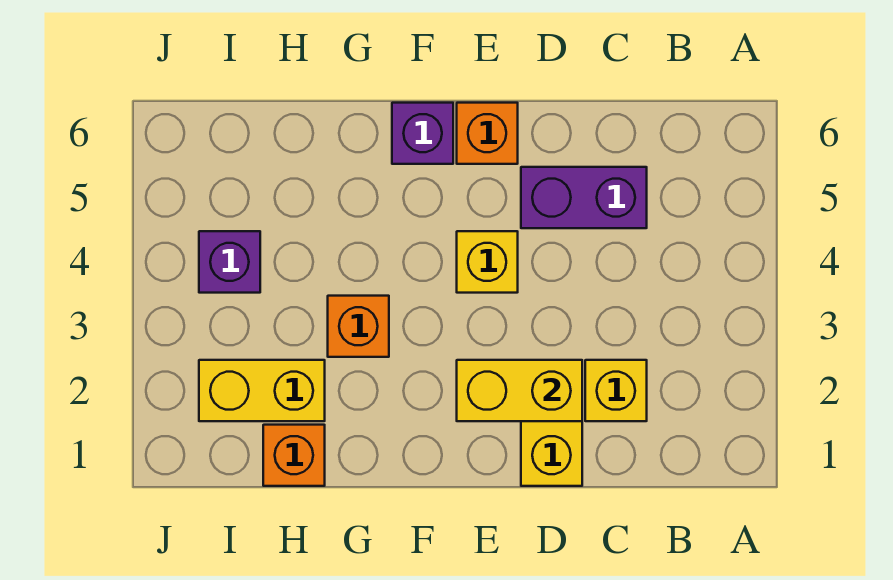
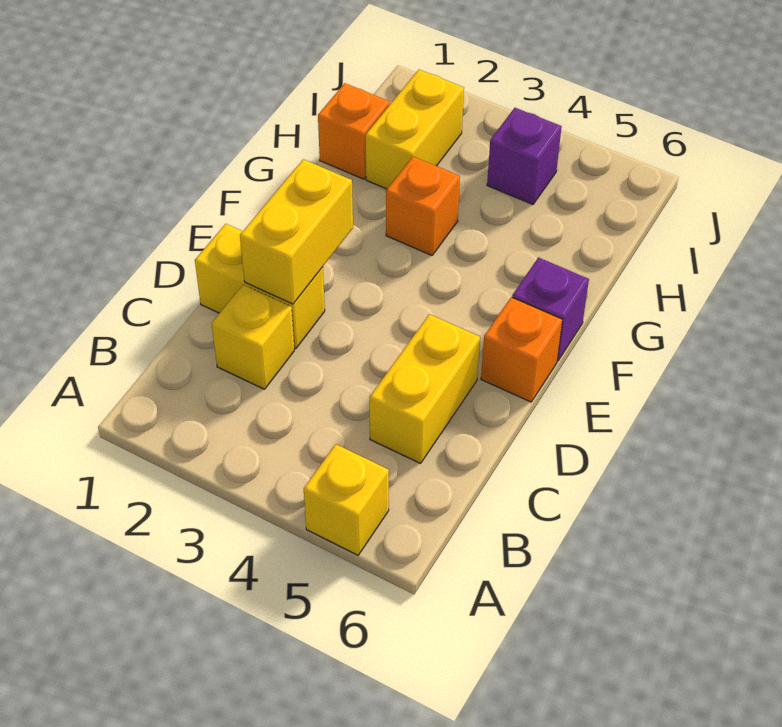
purple 1x2 brick [521,167,647,228] -> yellow 1x2 brick [370,314,480,463]
yellow 1x1 brick [457,231,518,293] -> yellow 1x1 brick moved to [304,444,389,555]

